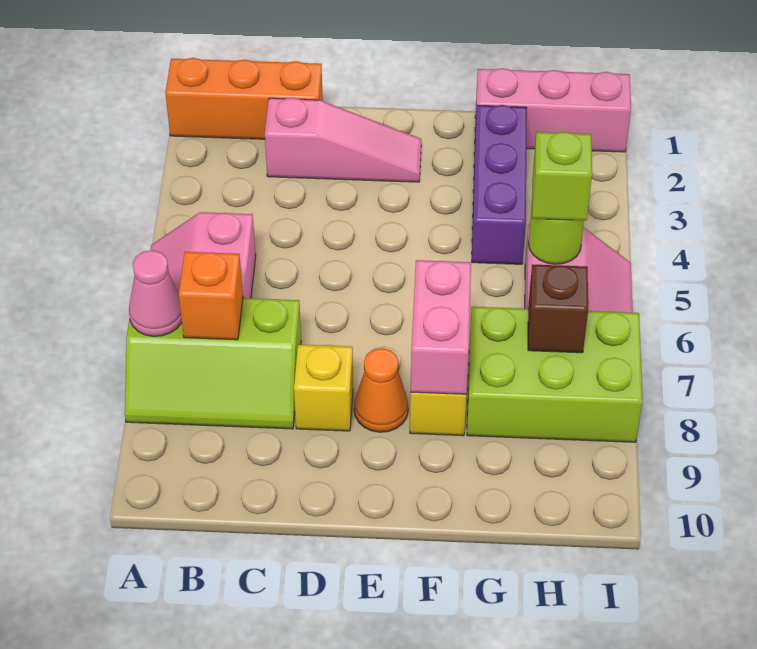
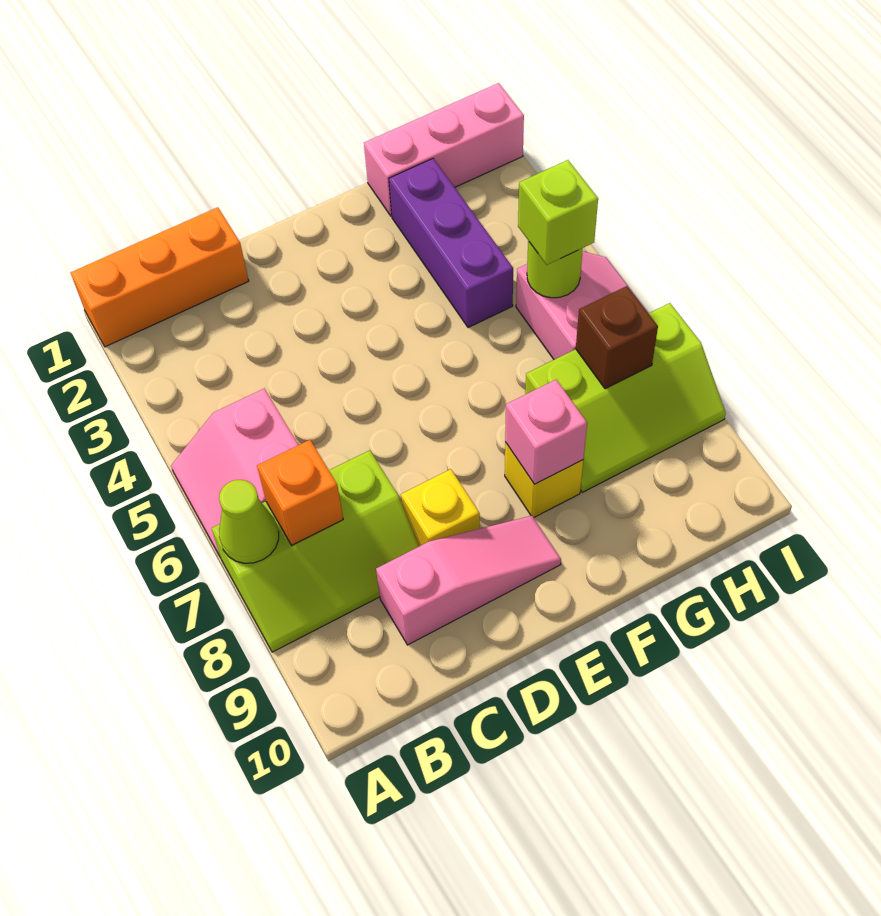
pink 1x1 cone [129,250,182,336] -> lime 1x1 cone [219,480,279,563]
pink 1x3 slope [265,98,421,182] -> pink 1x3 slope moved to [376,516,561,645]
orange 1x1 cone [354,348,408,432] -> none
pink 1x2 brick [411,260,471,394] -> pink 1x1 brick [505,380,587,484]
lime 2x3 brick [467,307,643,442] -> lime 2x3 slope [525,303,726,492]

